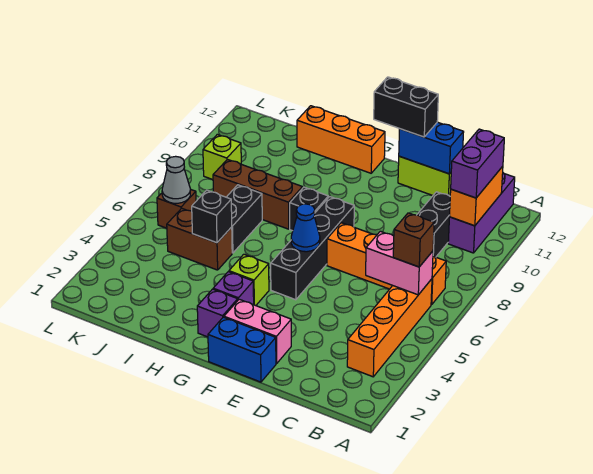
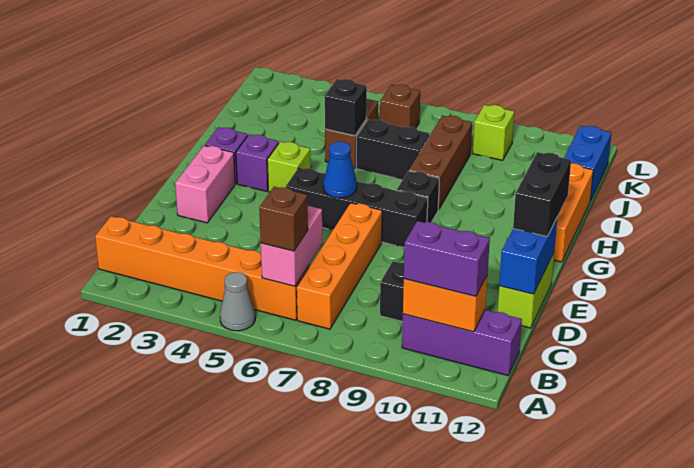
orange 1x4 brick [347,279,432,377] -> orange 1x6 brick [95,216,309,320]
blue 1x2 brick [208,317,276,382] -> blue 1x2 brick moved to [564,126,611,201]
grey 1x1 cone [162,156,190,203] -> grey 1x1 cone moved to [220,272,255,331]

